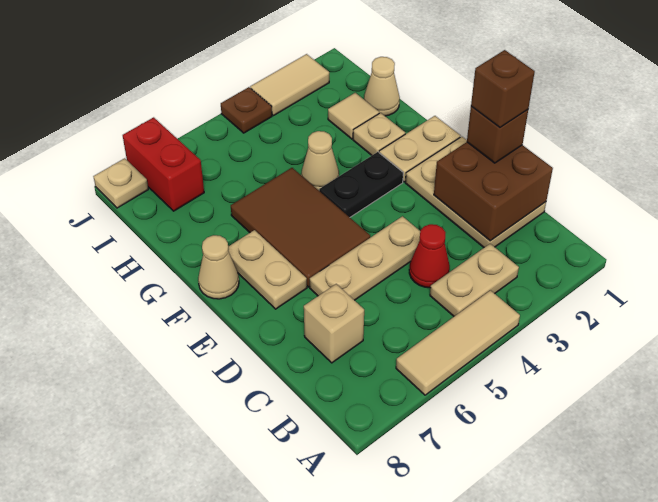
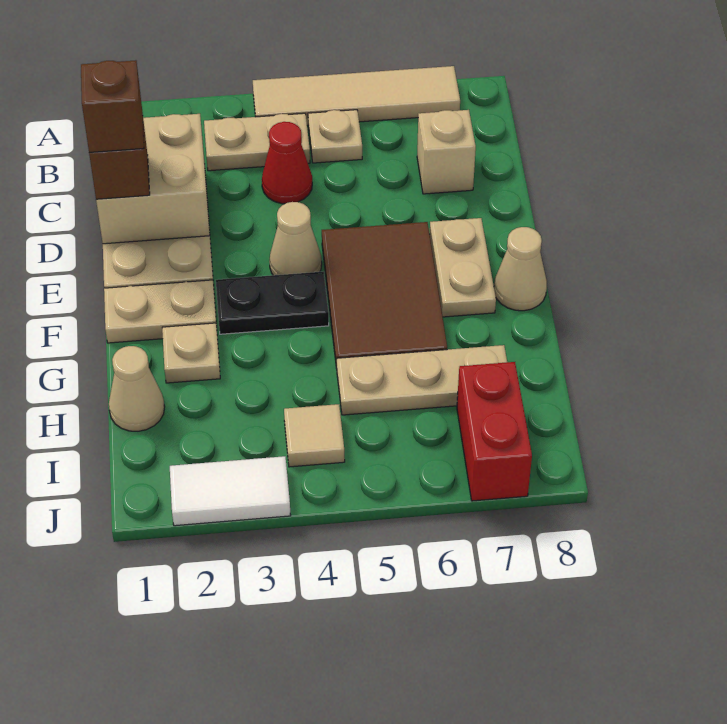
tan 1x3 tile [396,290,520,395] -> tan 1x4 tile [253,66,460,126]
brown 2x2 brick [434,142,553,241] -> tan 2x2 brick [96,114,210,244]
tan 1x3 plate [310,216,420,300] -> tan 1x3 plate moved to [337,345,507,415]
tan 1x1 cone [301,131,339,190] -> tan 1x1 cone moved to [269,202,322,275]
tan 1x1 tile [328,93,379,139] -> tan 1x1 tile moved to [284,404,345,467]
tan 1x2 tile [250,54,329,116] -> white 1x2 tile [170,456,291,526]
brown 1x1 plate [221,87,272,133] -> none
tan 1x1 plate [93,158,148,208] -> tan 1x1 plate moved to [308,110,362,163]

